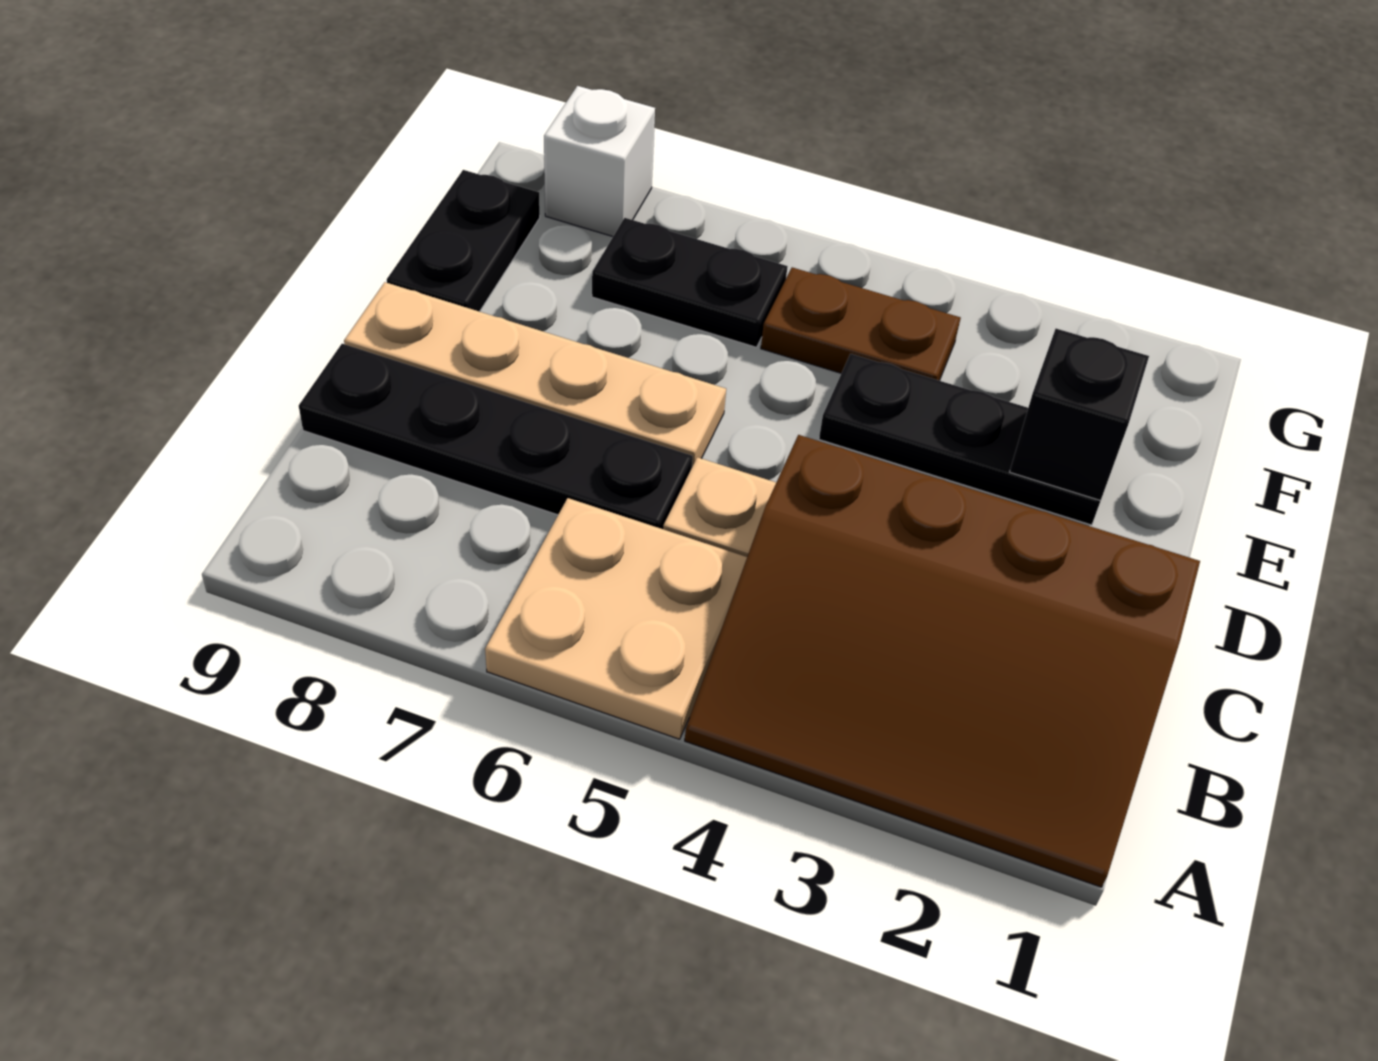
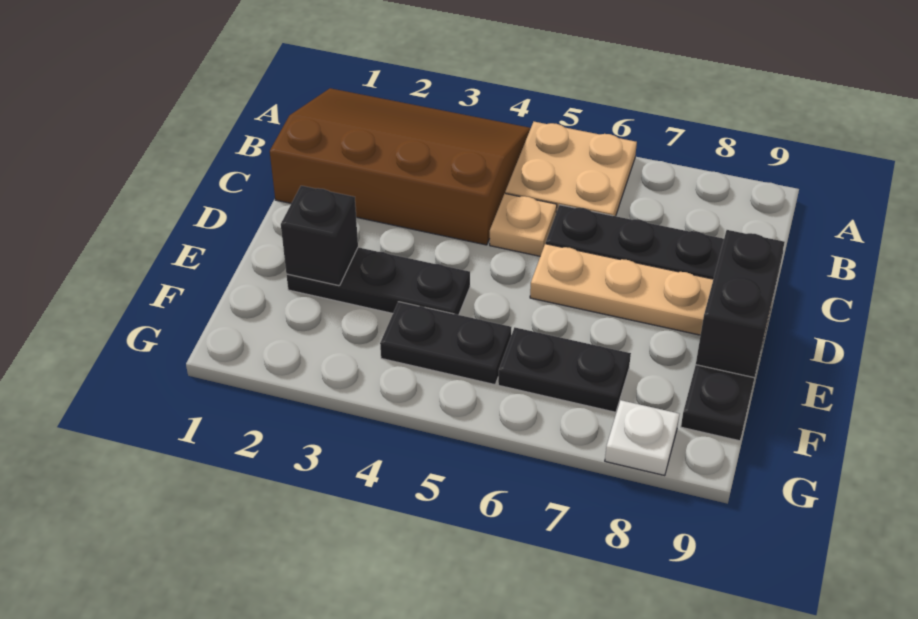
none -> black 1x2 brick [696,230,785,378]
brown 1x2 plate [761,267,961,381] -> black 1x2 plate [380,302,511,385]
white 1x1 brick [544,86,655,236] -> white 1x1 plate [605,400,679,476]

